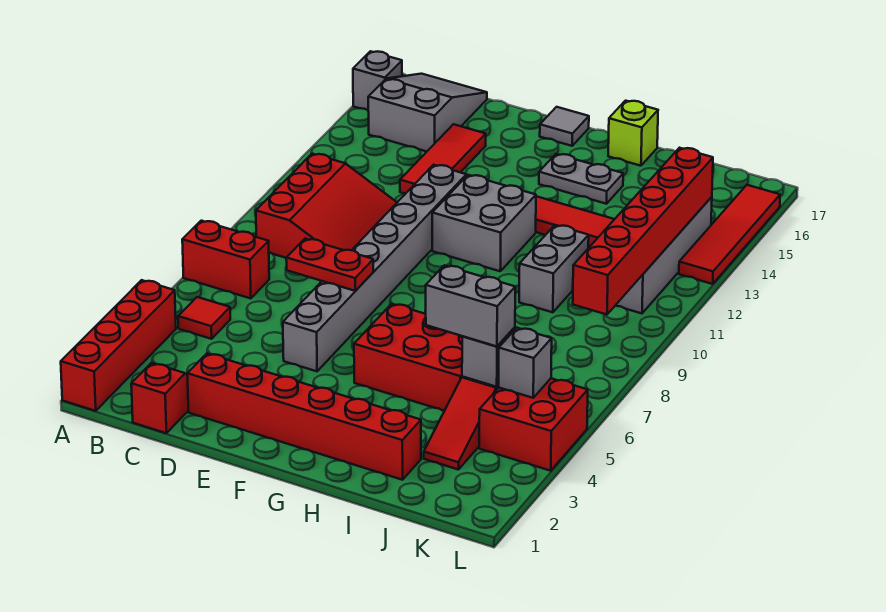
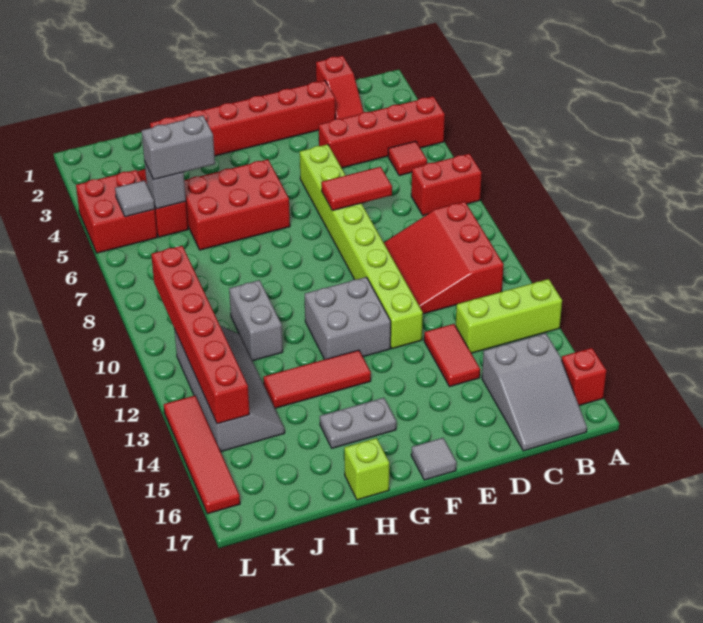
red 1x4 brick [61,280,176,411] -> red 1x4 brick turned to [319,96,445,168]
none -> lime 1x3 brick [456,279,562,353]
grey 1x1 brick [353,51,402,110] -> red 1x1 brick [562,348,606,405]
red 1x2 plate [286,239,374,291] -> red 1x2 tile [321,167,392,211]
red 1x3 tile [400,124,486,194] -> red 1x2 tile [424,324,480,387]
grey 1x8 brick [283,165,466,371] -> lime 1x8 brick [300,144,423,349]
grey 1x1 brick [499,328,552,398] -> grey 1x1 tile [115,180,155,217]

